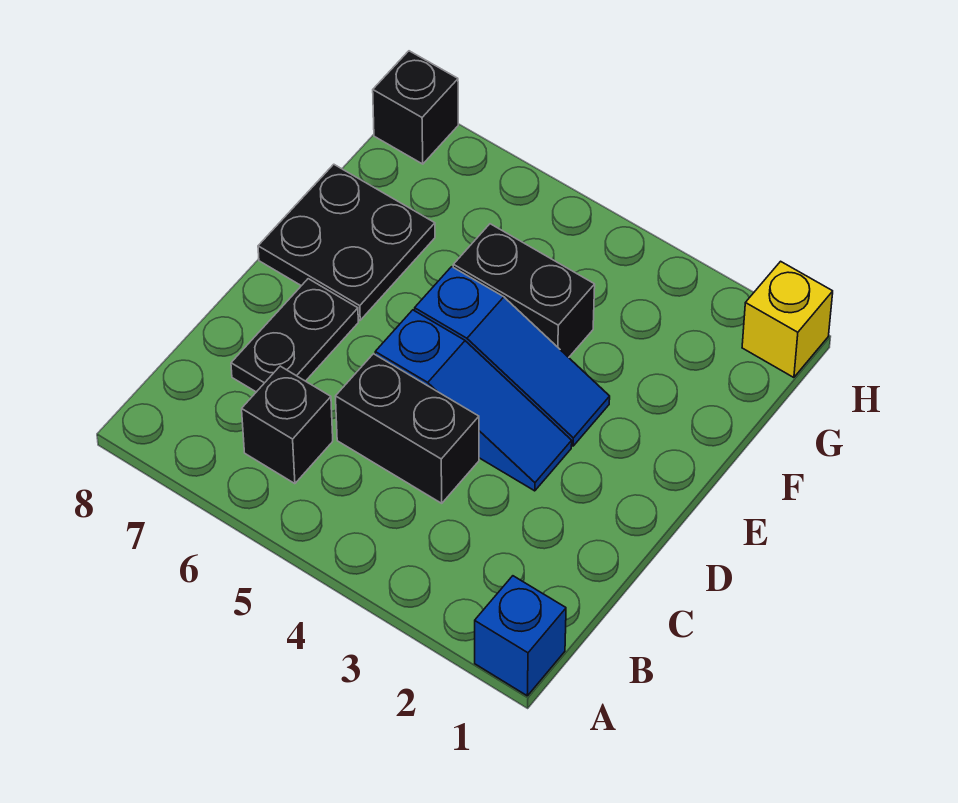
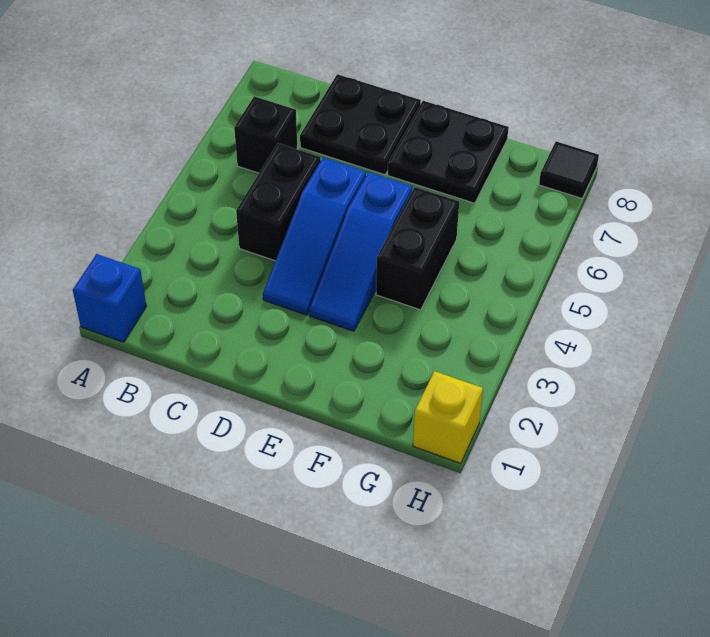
black 1x2 plate [231,279,358,392] -> black 2x2 plate [300,74,421,175]
black 1x1 brick [373,51,458,164] -> black 1x1 tile [539,142,599,198]

